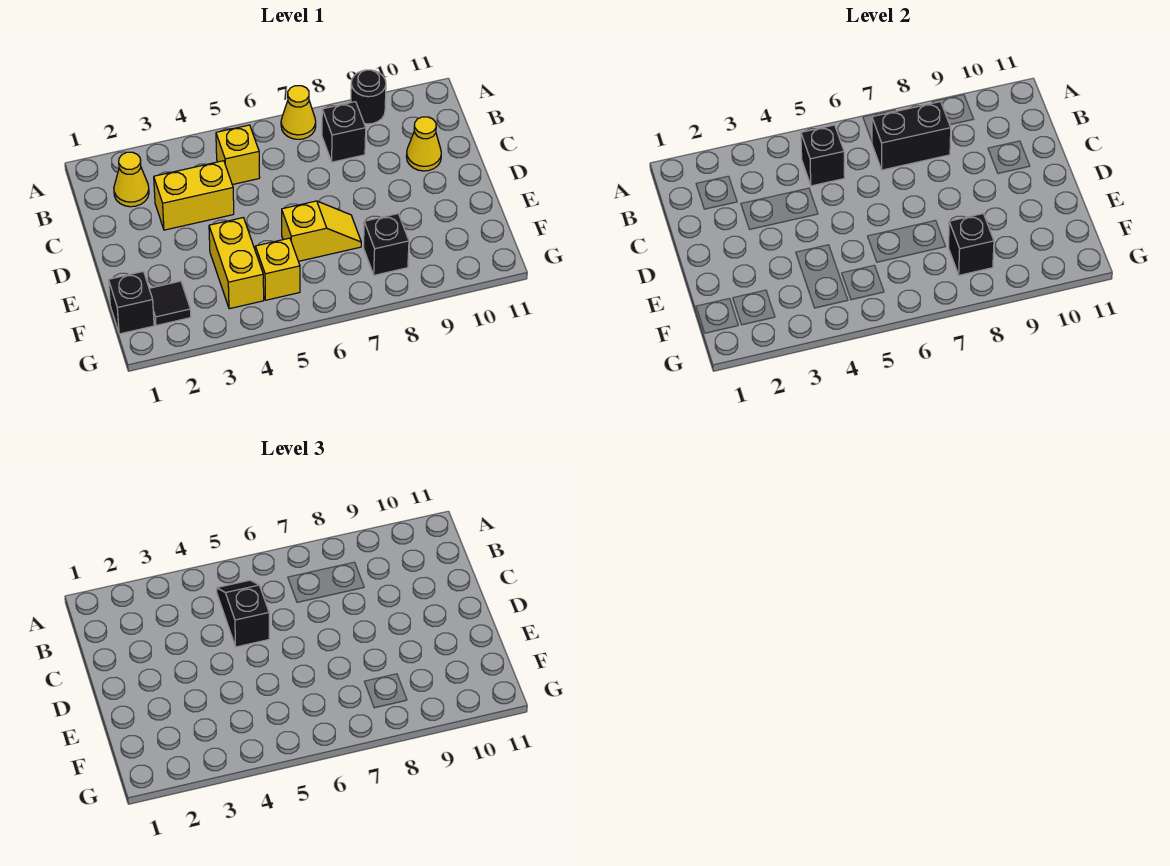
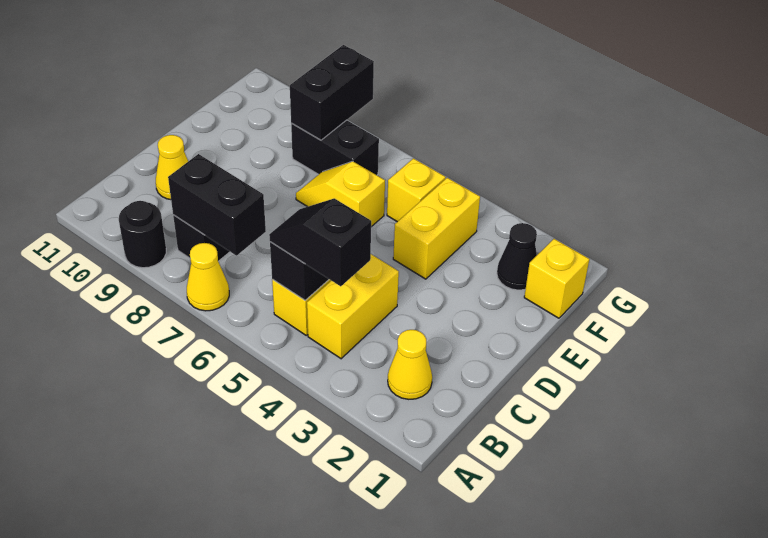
black 1x2 slope [217,580,269,647] -> black 1x2 slope turned to [269,198,371,286]
yellow 1x2 brick [154,161,234,230] -> yellow 1x2 brick turned to [307,254,399,359]
black 1x1 brick [109,272,154,334] -> yellow 1x1 brick [524,239,589,318]
black 1x1 tile [149,281,191,325] -> black 1x1 cone [497,223,537,290]
black 1x1 brick [364,214,409,275] -> black 1x2 brick [291,120,379,175]
black 1x1 brick [949,214,994,275] -> black 1x2 brick [290,45,374,140]

